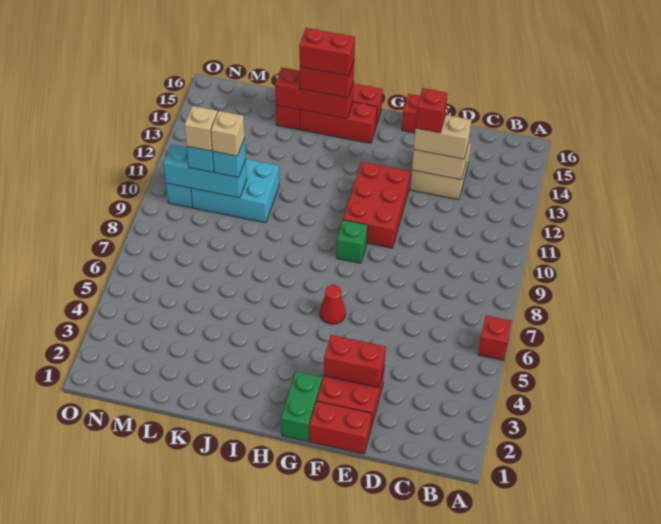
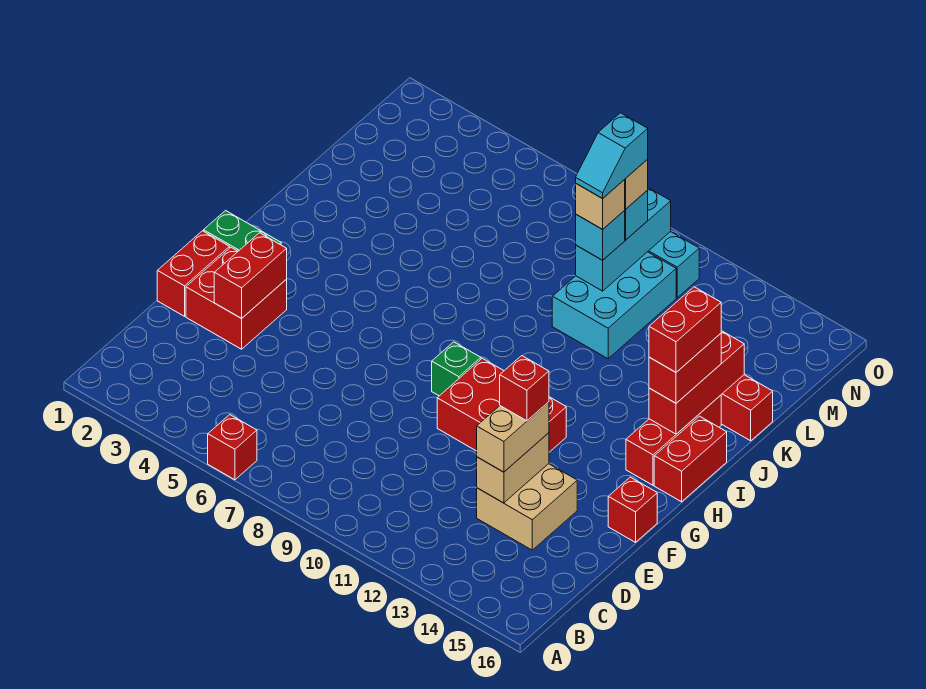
red 1x1 cone [320,285,346,324] -> none
none -> cyan 1x2 slope [576,113,648,198]

